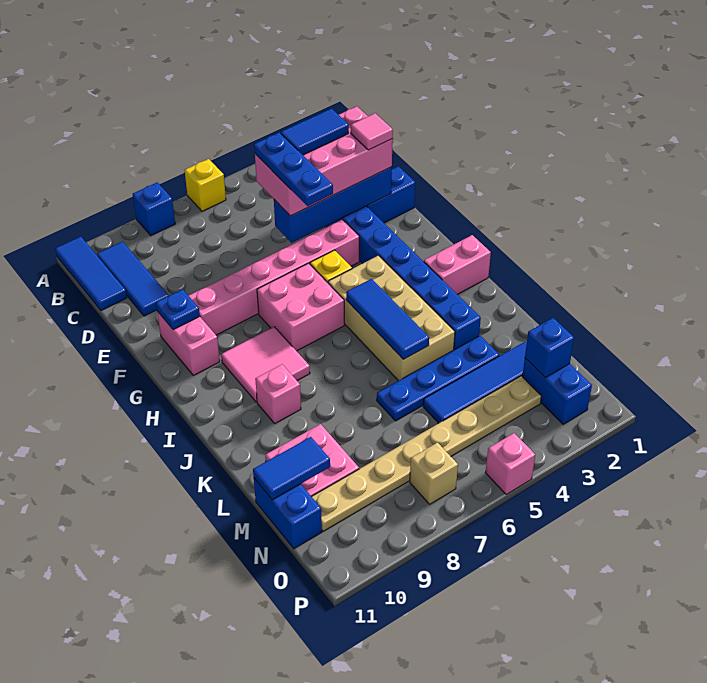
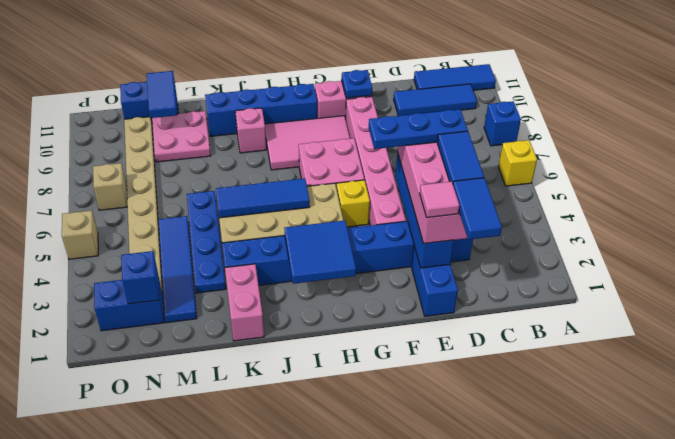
none -> blue 1x2 tile [453,178,502,240]
none -> blue 2x2 tile [284,220,356,284]
pink 2x2 tile [221,327,310,402] -> pink 2x3 tile [265,116,350,170]
none -> blue 1x4 brick [205,84,317,136]
pink 1x2 brick [424,235,491,294] -> pink 1x2 brick moved to [225,264,264,341]
pink 1x1 brick [485,433,535,494] -> tan 1x1 brick [62,210,98,259]

